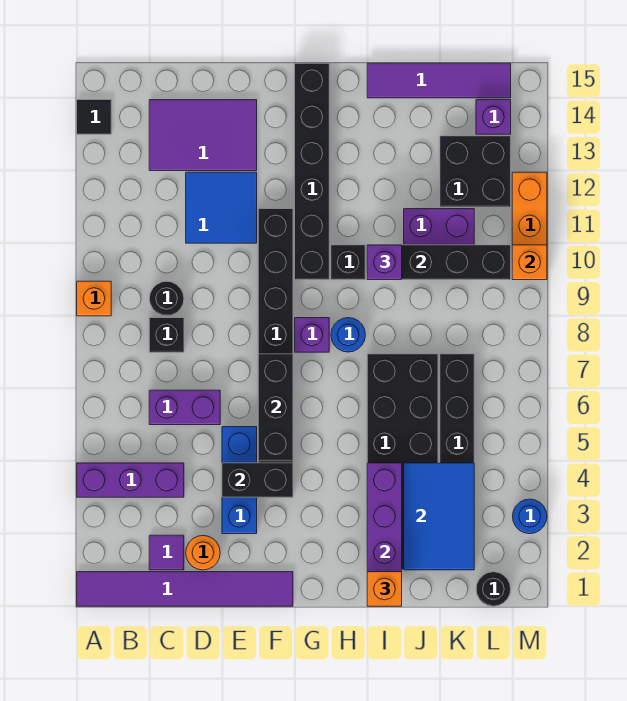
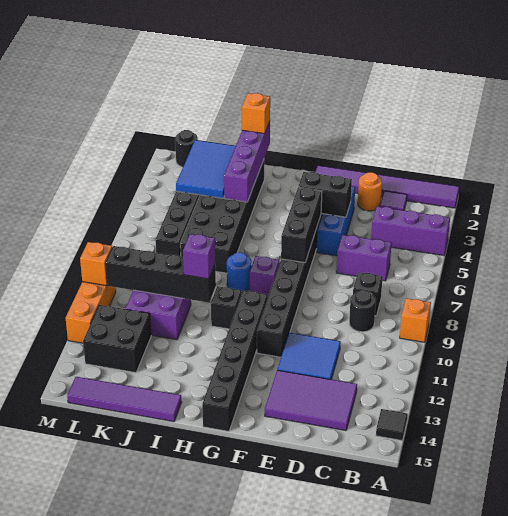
purple 1x1 brick [476,100,511,134] -> none
blue 1x1 round brick [513,499,547,534] -> none

